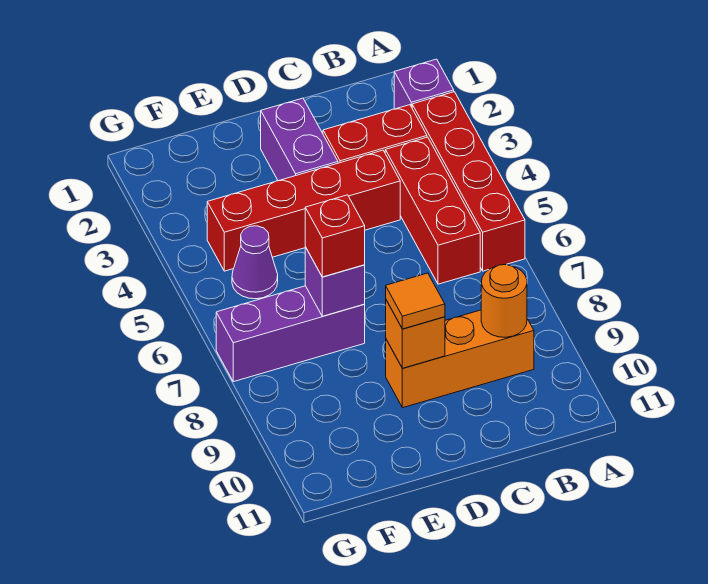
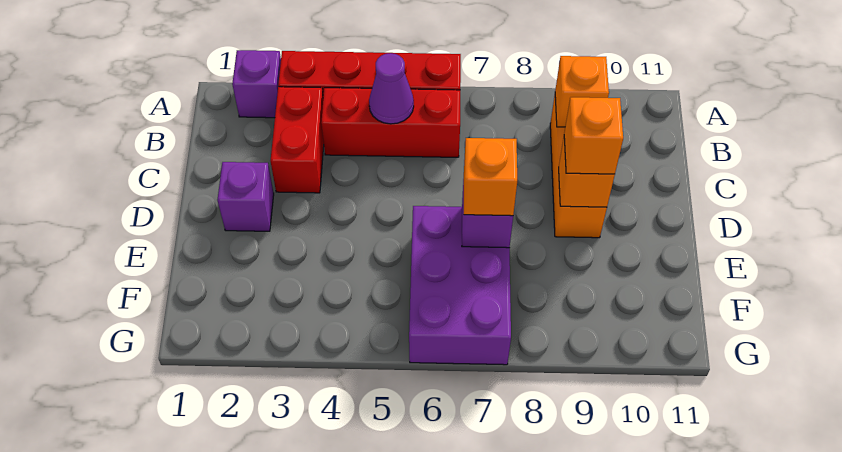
orange 1x1 round brick [481,264,527,337] -> orange 1x1 brick [555,56,609,127]
red 1x4 brick [207,150,400,271] -> none
purple 1x2 brick [261,98,338,181] -> purple 1x1 brick [217,162,274,231]
orange 1x1 tile [386,273,445,329] -> orange 1x1 brick [564,97,623,174]
purple 1x3 brick [216,286,365,382] -> purple 2x3 brick [409,206,511,365]
red 1x1 brick [305,195,365,277] -> orange 1x1 brick [464,138,517,216]
purple 1x1 cone [232,226,278,299] -> purple 1x1 cone moved to [369,53,414,124]

